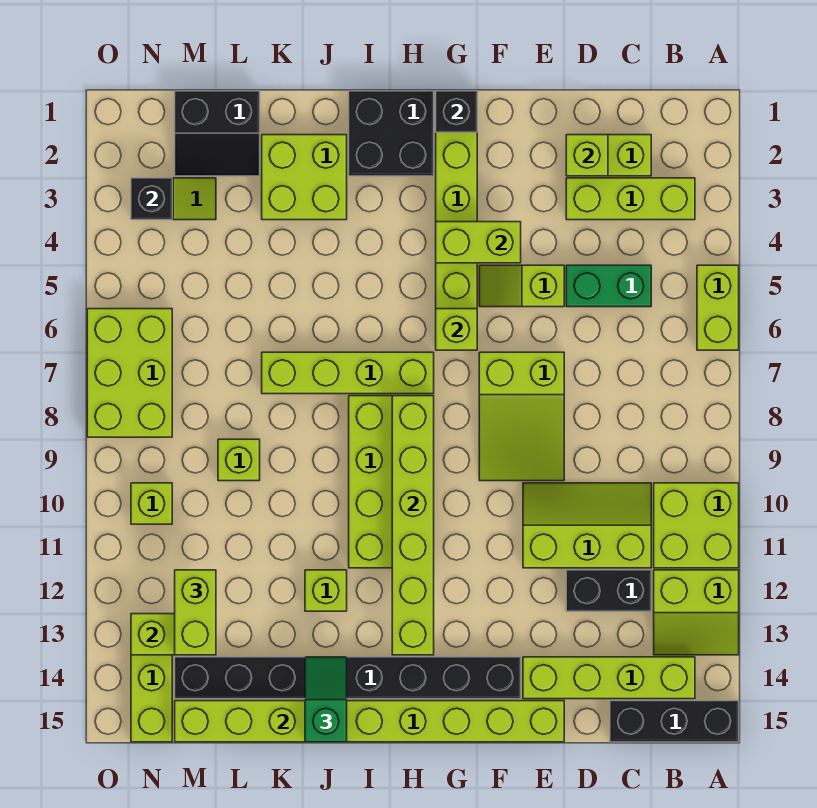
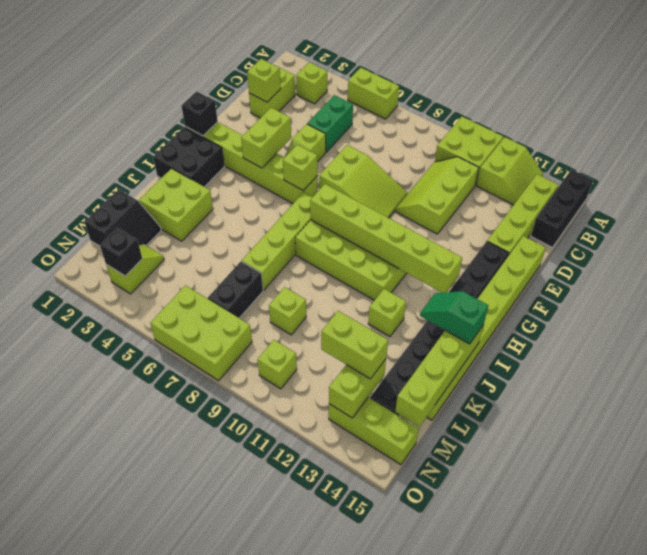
lime 1x3 brick [566,178,695,220] -> lime 1x1 brick [296,62,327,104]
black 1x2 brick [566,570,651,611] -> black 1x2 brick moved to [208,261,263,318]

